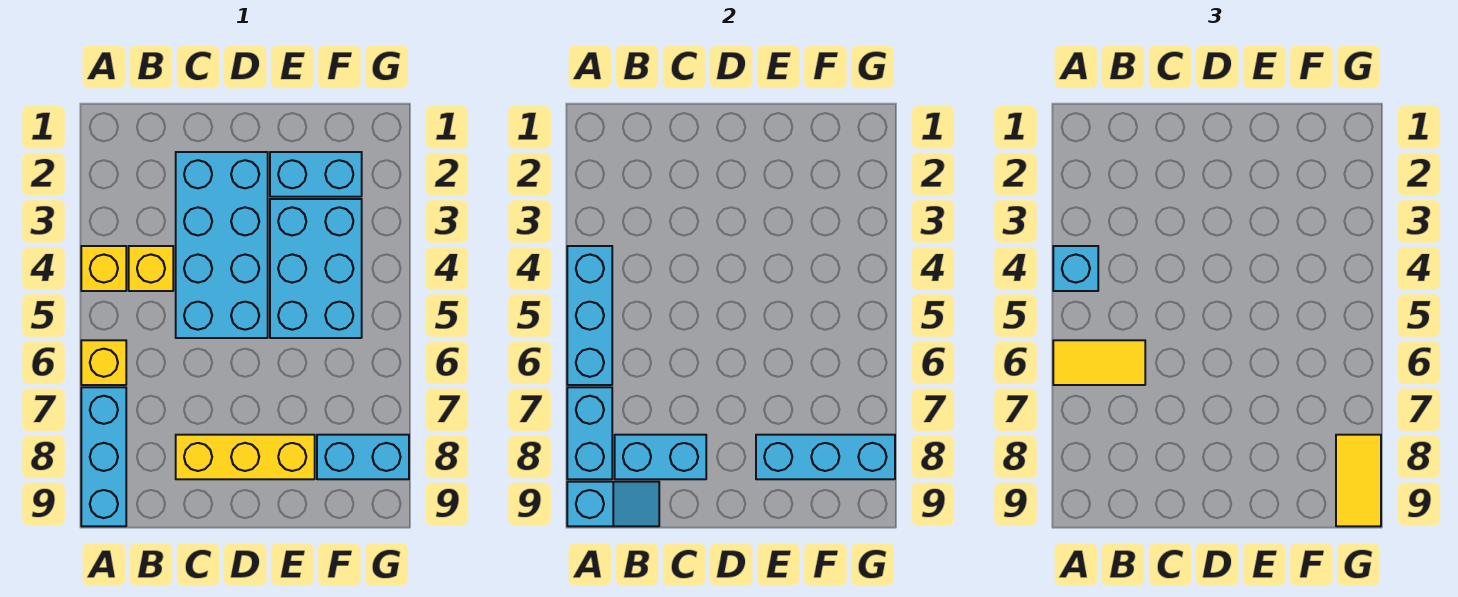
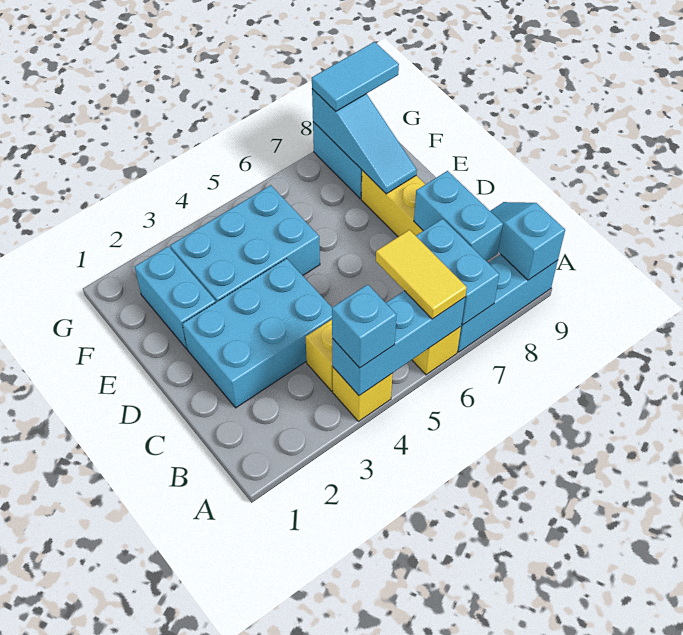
cyan 1x2 brick [567,387,612,479] -> cyan 1x2 brick turned to [416,219,499,325]
cyan 2x4 brick [176,152,268,338] -> cyan 2x3 brick [182,259,332,408]
cyan 1x3 brick [756,435,895,479] -> cyan 1x3 slope [312,89,417,194]
yellow 1x2 tile [1336,435,1381,526] -> cyan 1x2 tile [312,42,399,111]

